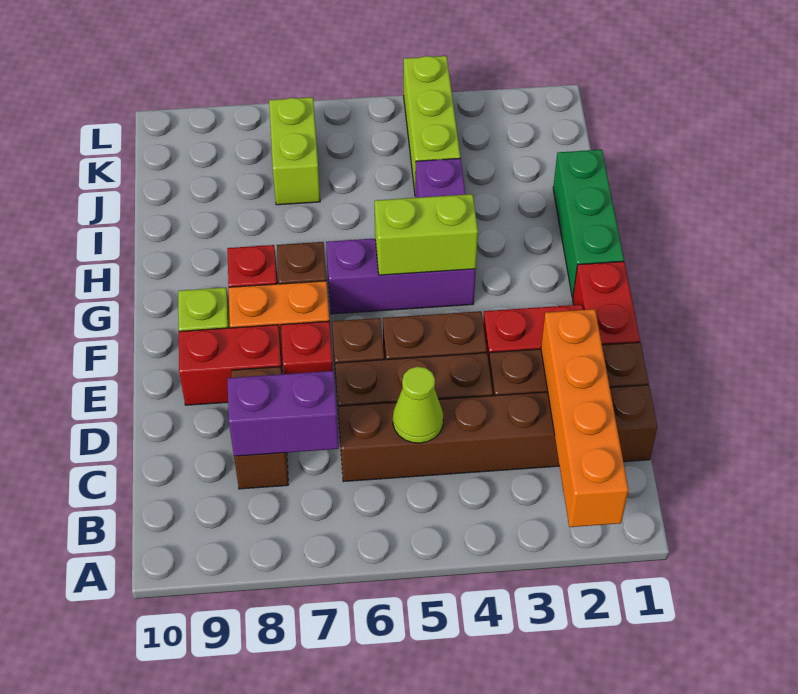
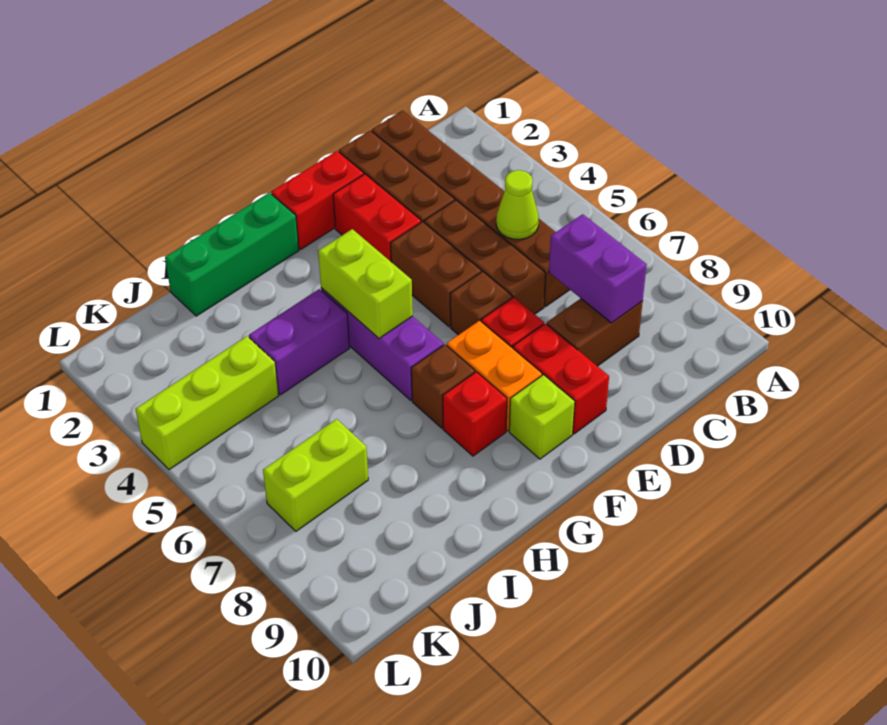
orange 1x4 brick [541,309,628,527] -> none

